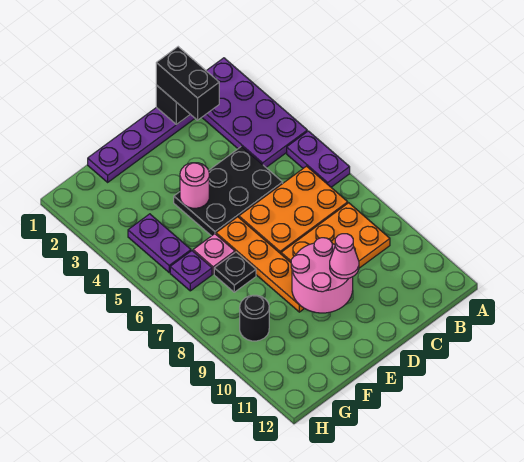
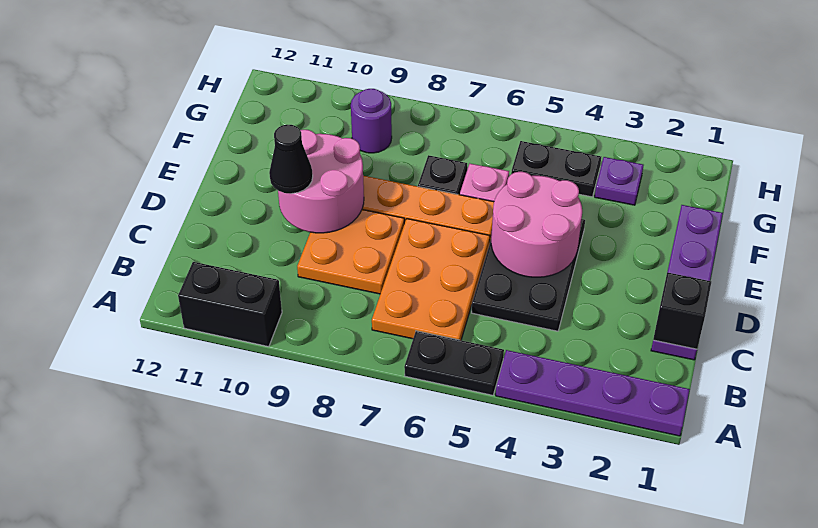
purple 2x4 plate [202,58,307,167] -> purple 1x4 plate [496,350,690,436]
purple 1x2 plate [287,131,350,187] -> black 1x2 plate [404,331,504,395]
orange 2x3 plate [281,203,390,268] -> orange 2x2 plate [297,210,404,294]
black 1x2 brick [156,47,219,120] -> black 1x2 brick moved to [178,262,282,347]
pink 1x1 cone [330,234,359,279] -> black 1x1 cone [269,125,313,194]
pink 1x1 round brick [180,163,209,208] -> pink 2x2 round brick [491,172,582,277]
purple 1x2 plate [128,214,191,272] -> black 1x2 plate [511,141,601,197]
purple 1x1 plate [170,251,212,291] -> purple 1x1 plate moved to [595,157,643,205]
black 1x1 round brick [240,295,269,341] -> purple 1x1 round brick [351,89,392,153]

